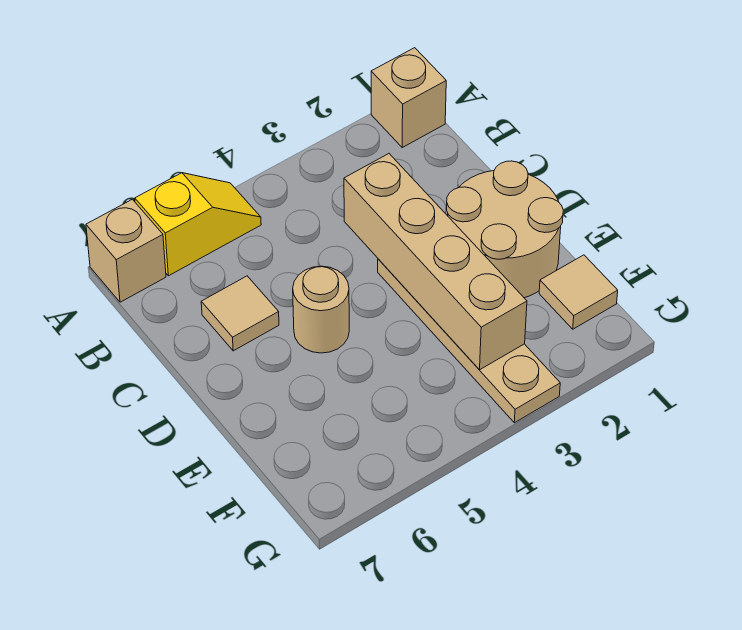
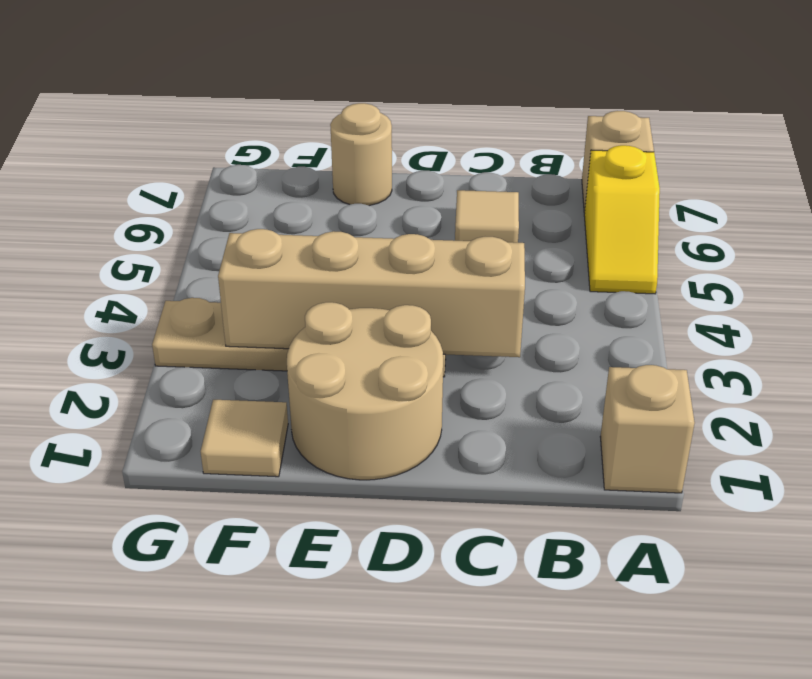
tan 1x1 round brick [293,266,349,353] -> tan 1x1 round brick moved to [330,103,392,206]

